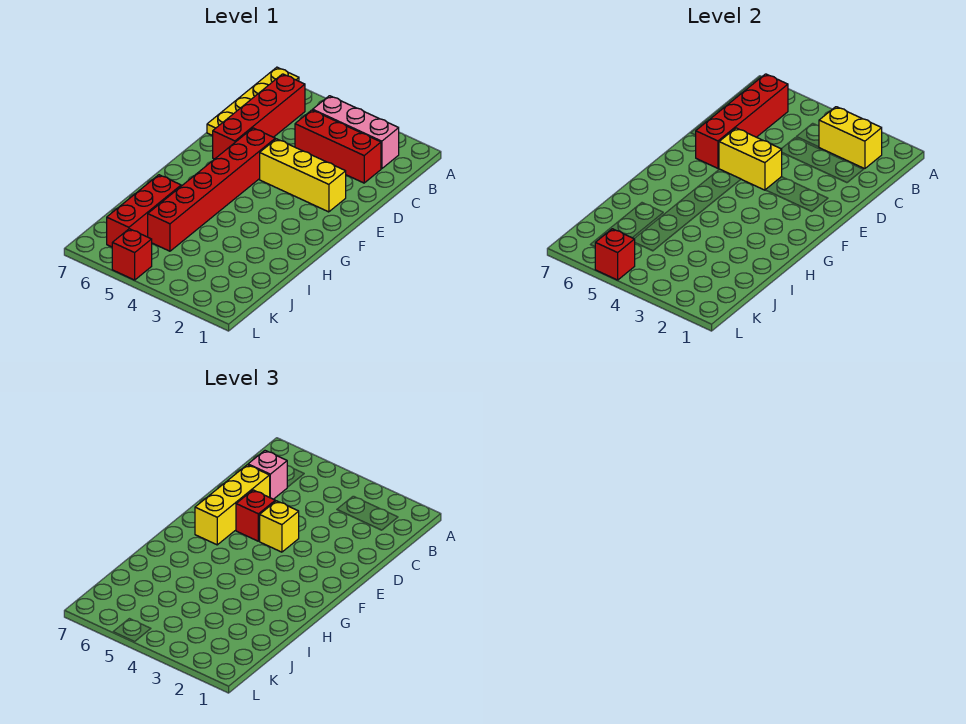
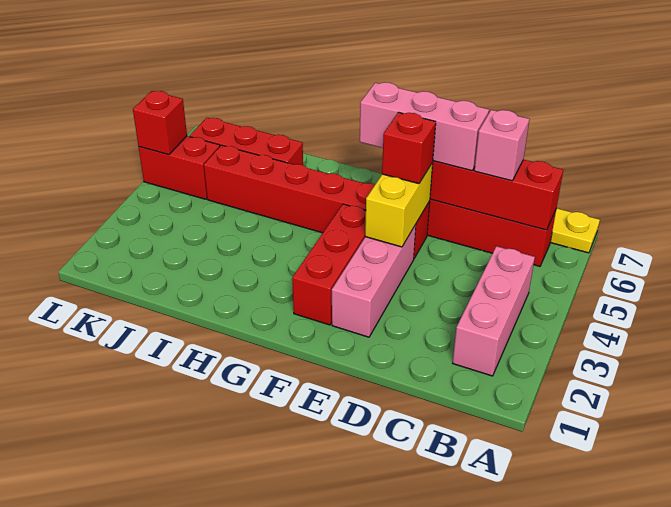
yellow 1x2 brick [819,107,882,169] -> none
red 1x3 brick [295,110,381,183] -> red 1x3 brick moved to [292,204,366,325]
yellow 1x3 brick [195,465,270,545] -> pink 1x3 brick [360,82,489,171]
yellow 1x3 brick [260,139,346,212] -> pink 1x3 brick [332,225,416,337]
yellow 1x1 brick [259,501,299,552] -> none
red 1x1 brick [112,229,152,280] -> red 1x2 brick [139,136,220,199]

